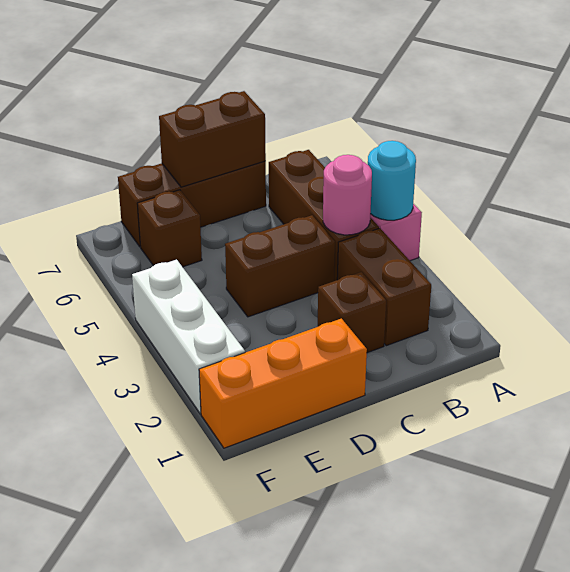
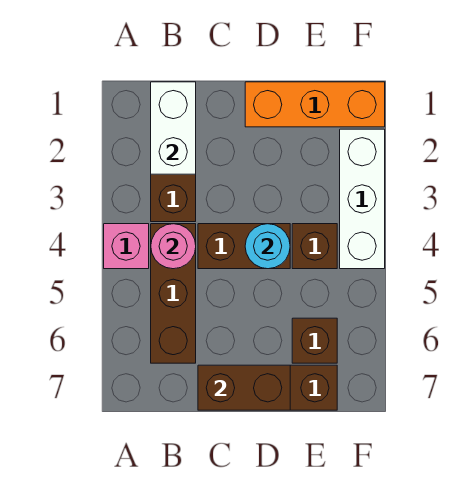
cyan 1x1 round brick [368,141,416,220] -> cyan 1x1 round brick moved to [245,224,290,269]
none -> white 1x2 brick [151,82,196,174]
brown 1x1 brick [318,272,386,353] -> brown 1x1 brick moved to [292,224,337,269]

